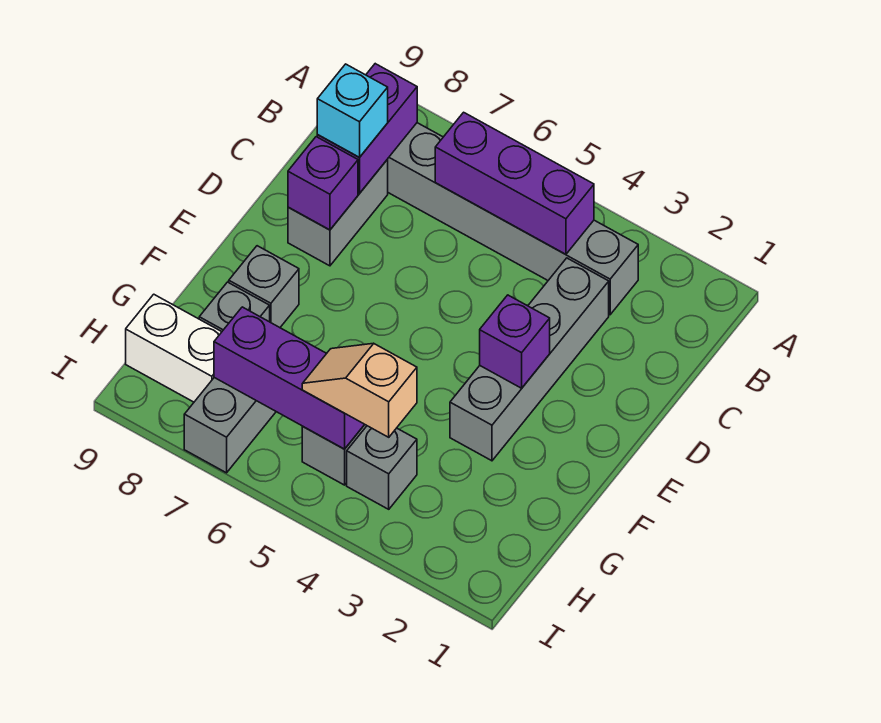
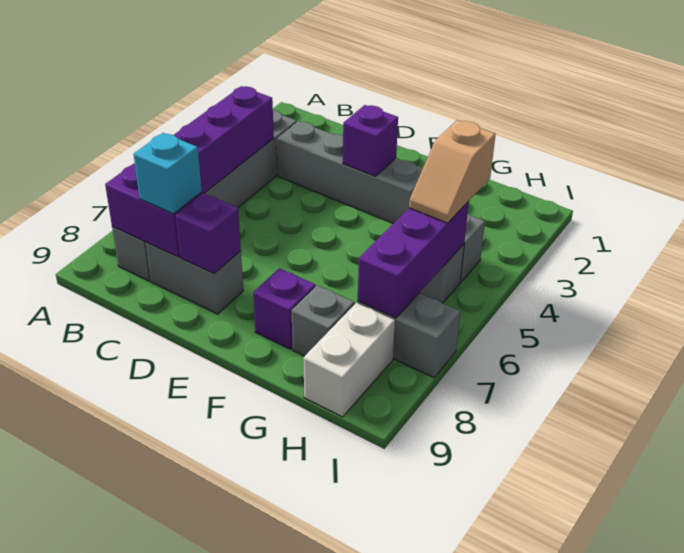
grey 1x1 brick [229,246,299,327] -> purple 1x1 brick [253,268,315,349]

